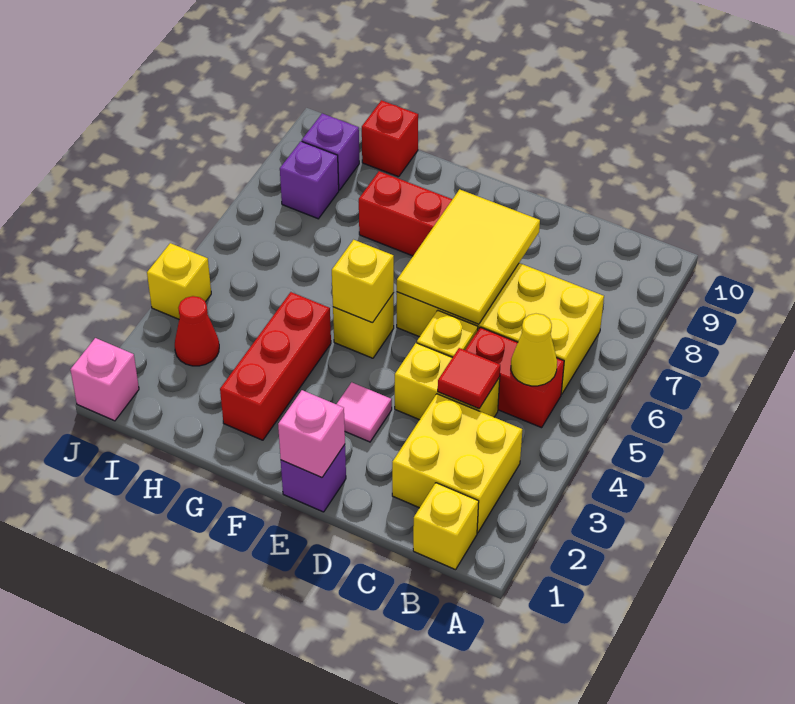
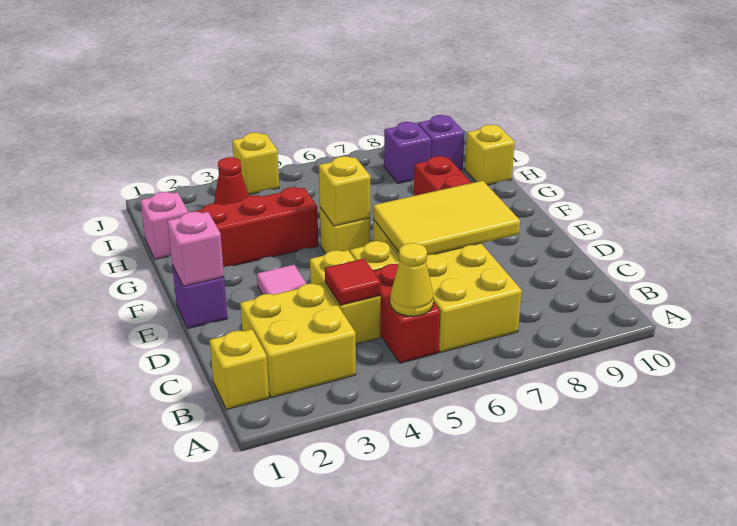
red 1x1 brick [362,100,418,177] -> yellow 1x1 brick [465,125,515,185]
pink 1x1 brick [70,338,139,421] -> pink 1x1 brick moved to [140,192,188,259]

